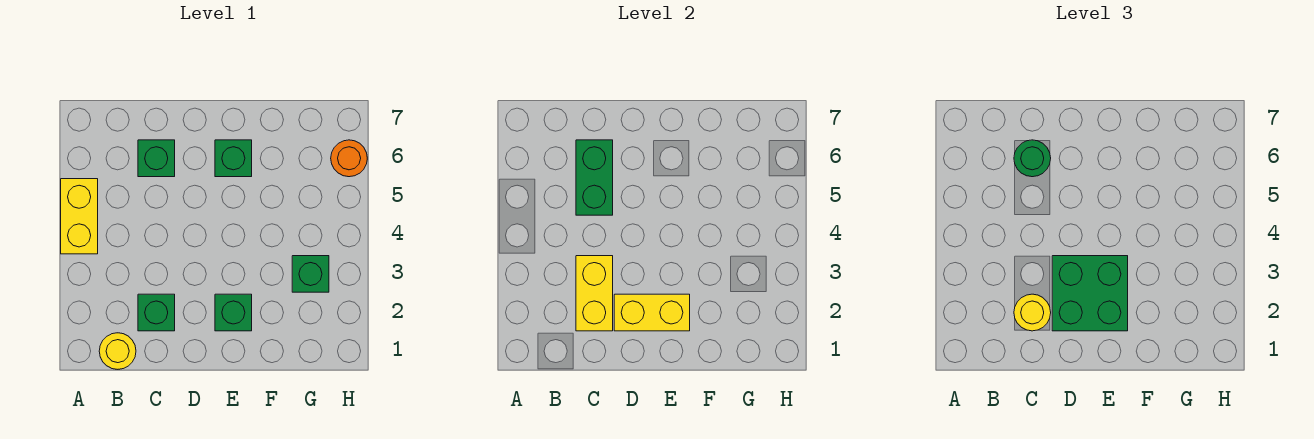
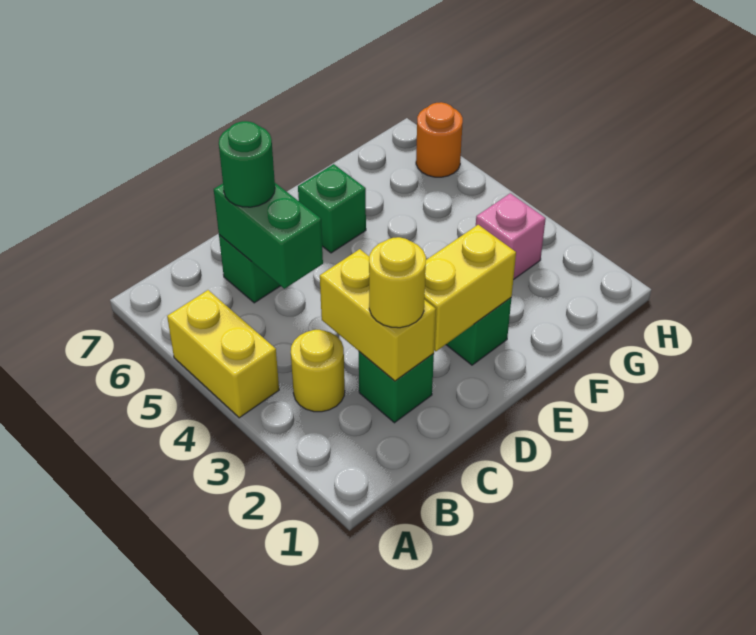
yellow 1x1 round brick [99,333,136,369] -> yellow 1x1 round brick moved to [291,330,345,412]
green 2x2 brick [1052,256,1128,331] -> none
green 1x1 brick [292,256,329,292] -> pink 1x1 brick [476,193,546,280]

